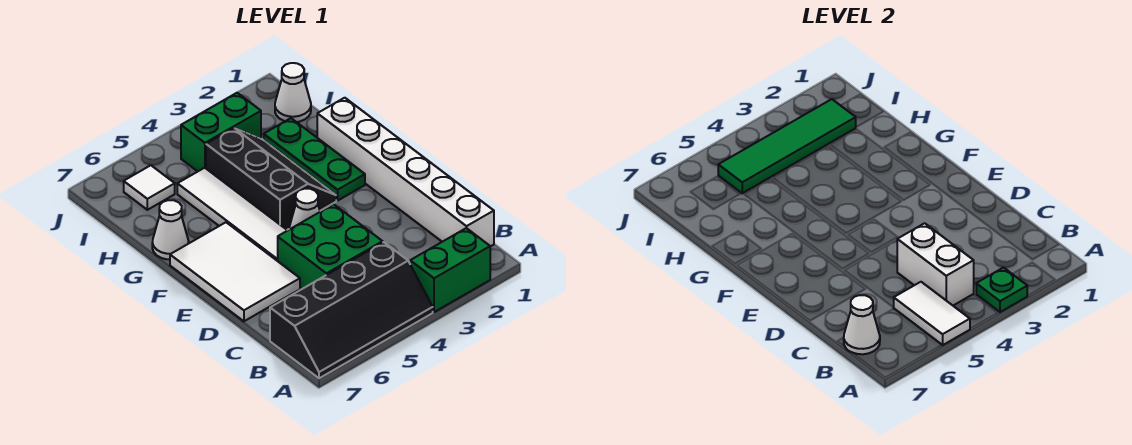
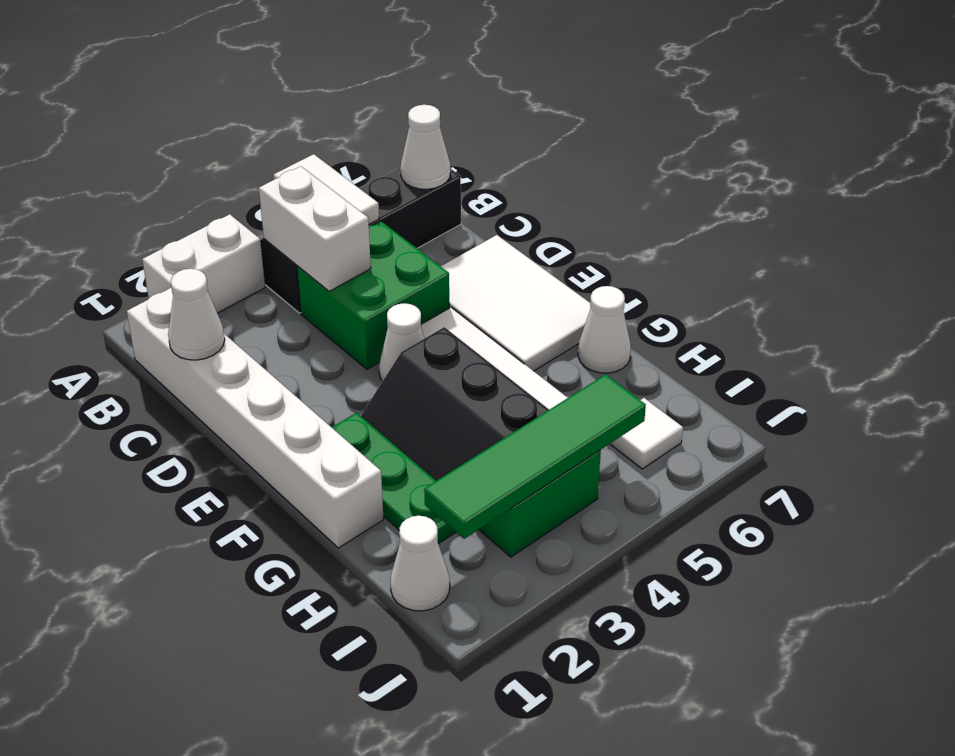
green 1x2 brick [410,228,490,312] -> white 1x2 brick [142,214,265,313]
green 1x1 plate [976,268,1027,312] -> none
none -> white 1x1 cone [168,269,225,360]

